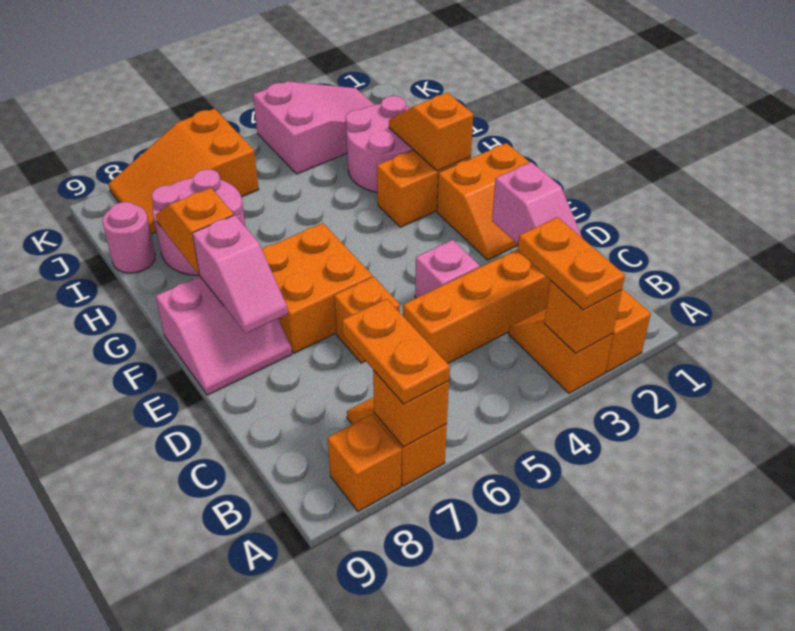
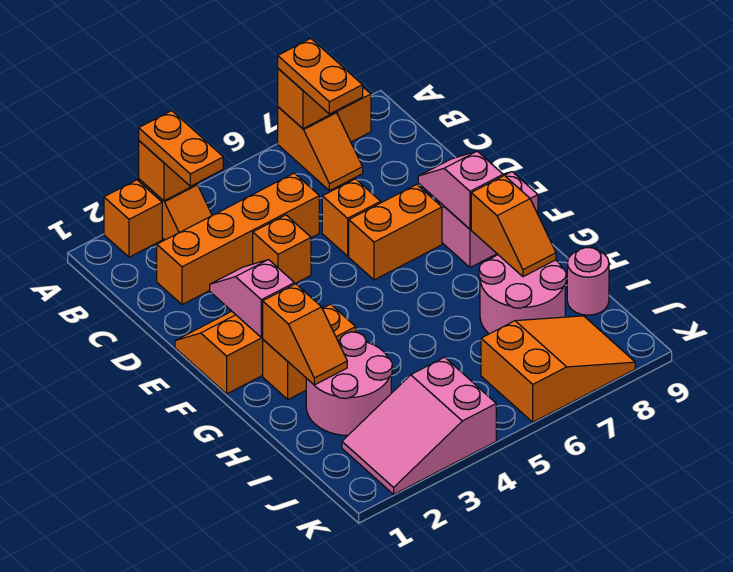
pink 1x2 slope [492,162,582,244] -> pink 1x2 slope moved to [210,260,294,337]
pink 1x1 brick [415,240,480,298] -> orange 1x1 brick [253,215,311,284]
orange 2x2 brick [262,223,372,353] -> orange 1x2 brick [349,184,442,280]

